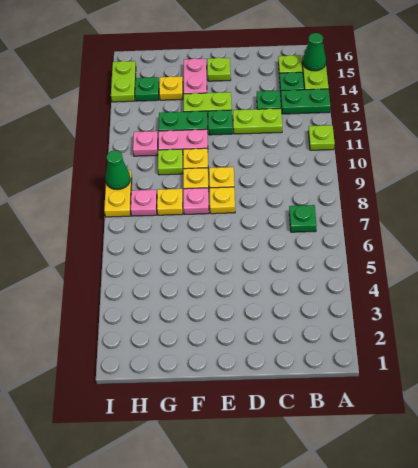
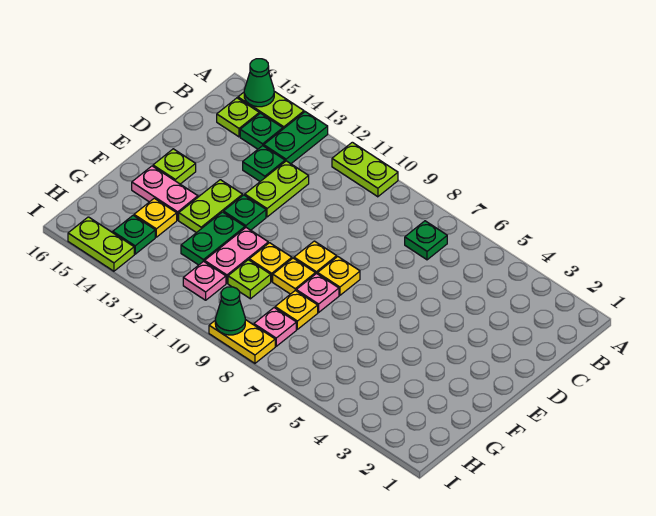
lime 1x1 plate [308,125,335,150] -> lime 1x2 plate [332,142,398,197]

